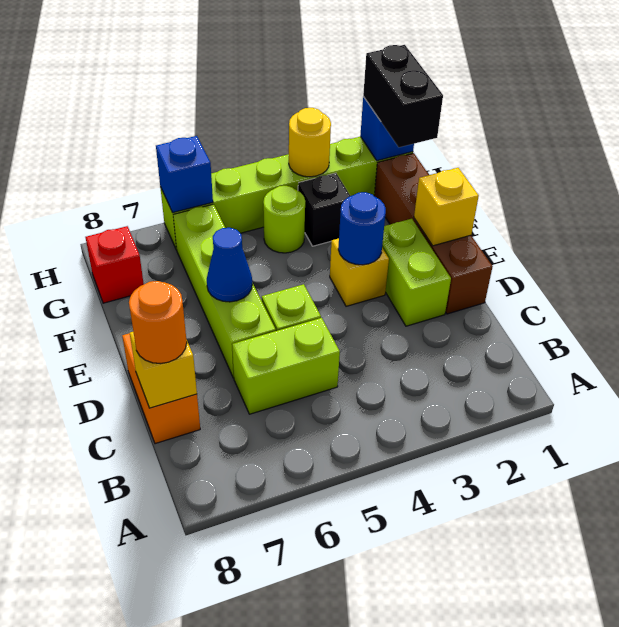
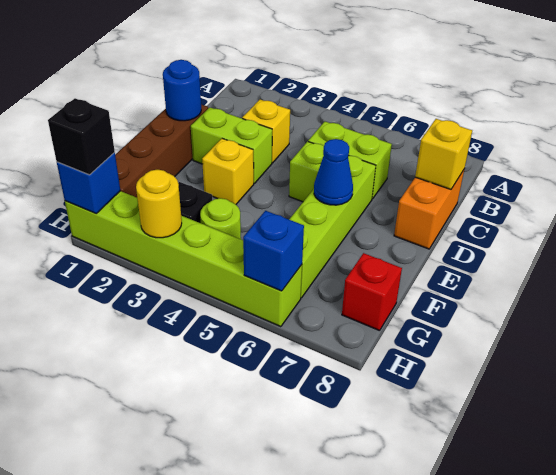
orange 1x1 round brick [129,281,187,363] -> none
lime 1x2 brick [382,219,451,326] -> lime 1x2 brick turned to [191,107,272,183]
yellow 1x1 brick [414,168,479,246] -> yellow 1x1 brick moved to [242,100,290,163]
blue 1x1 round brick [338,192,386,265] -> blue 1x1 round brick moved to [163,60,201,121]
black 1x2 brick [363,45,443,147] -> black 1x1 brick [48,98,115,175]

